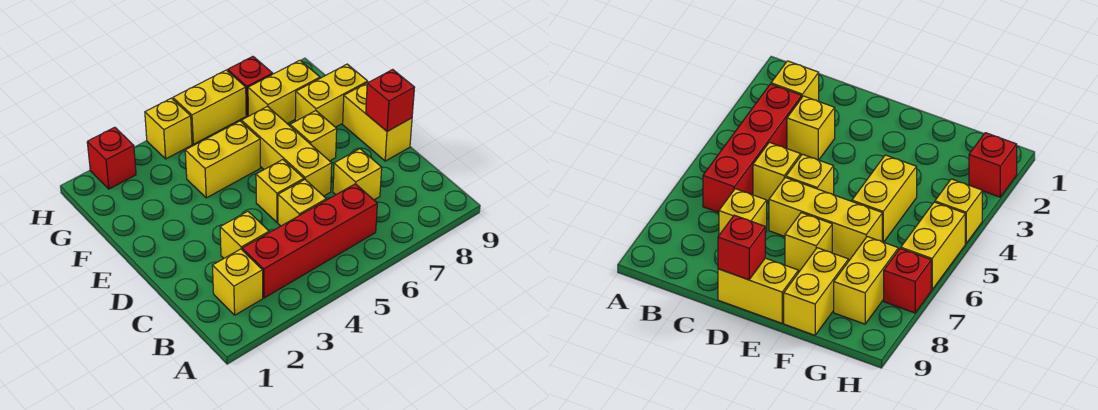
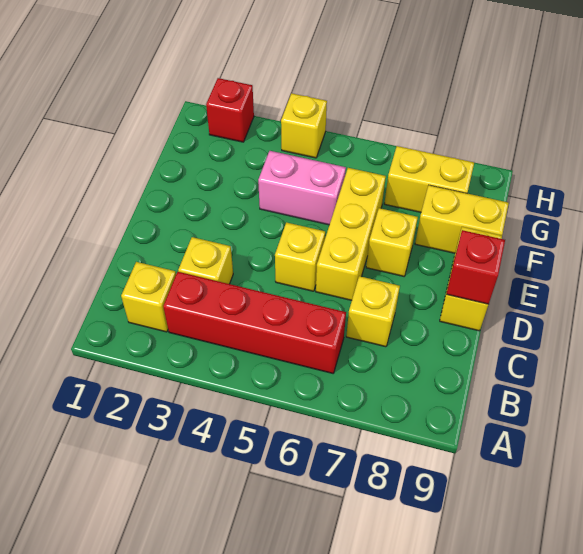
yellow 1x1 brick [278,180,326,226] -> none
yellow 1x2 brick [185,121,260,198] -> pink 1x2 brick [258,151,346,225]
yellow 1x2 brick [173,70,246,144] -> none
red 1x1 brick [228,57,273,116] -> none

